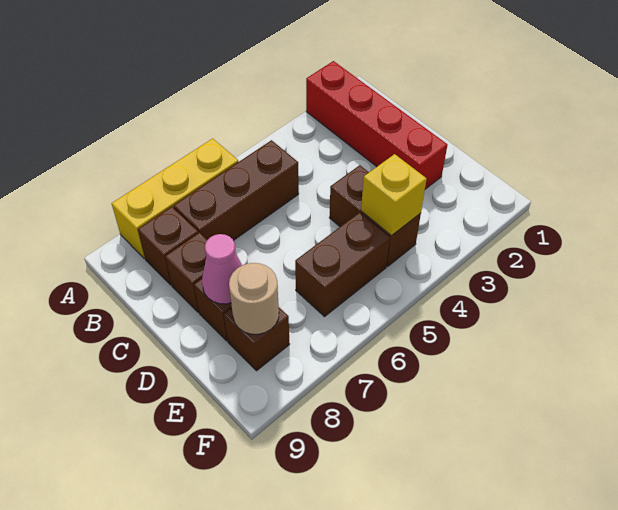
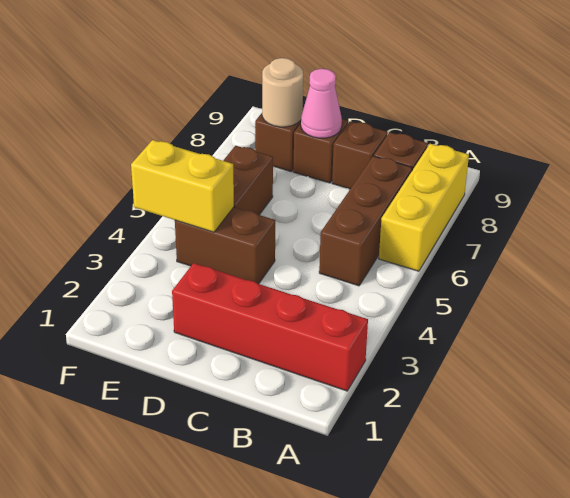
yellow 1x1 brick [361,154,426,236] -> yellow 1x2 brick [131,140,234,232]

